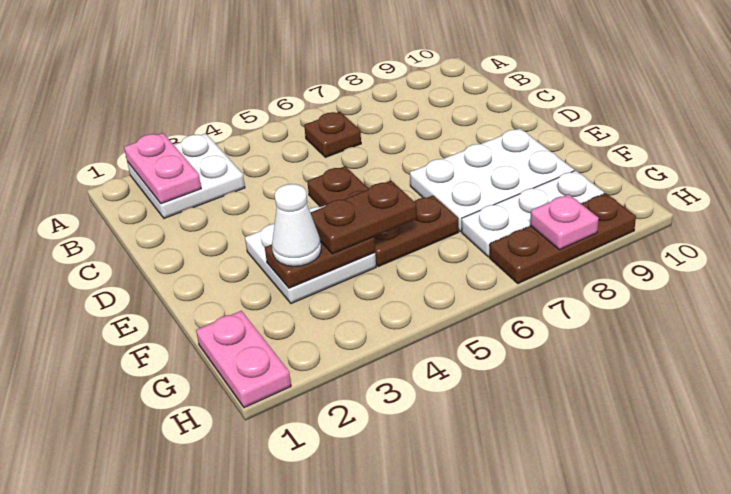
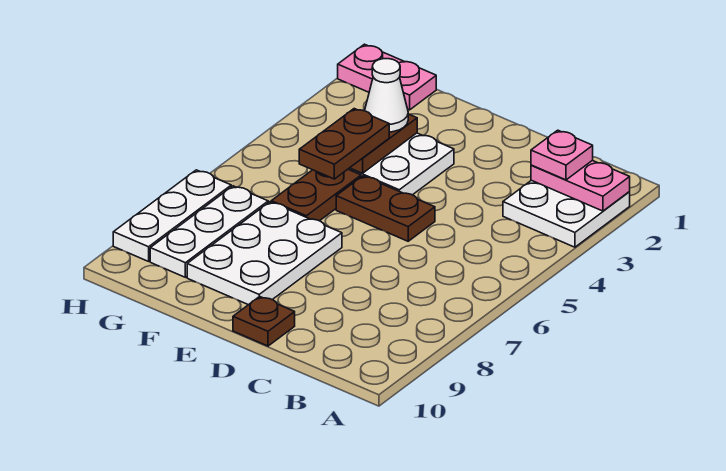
brown 1x1 plate [304,112,361,157] -> brown 1x1 plate moved to [233,296,295,346]
brown 1x3 plate [490,193,636,283] -> white 1x3 plate [113,170,231,261]
pink 1x1 plate [530,194,599,250] -> pink 1x1 plate moved to [531,130,593,180]

